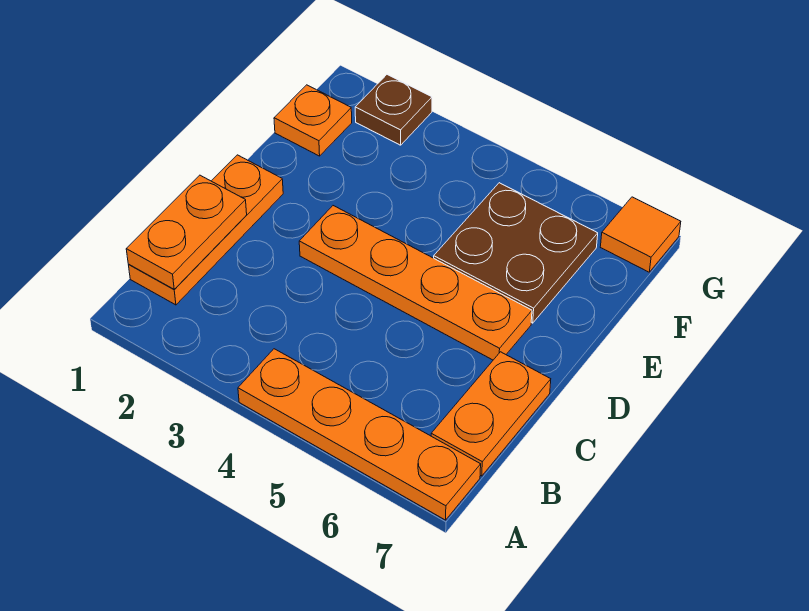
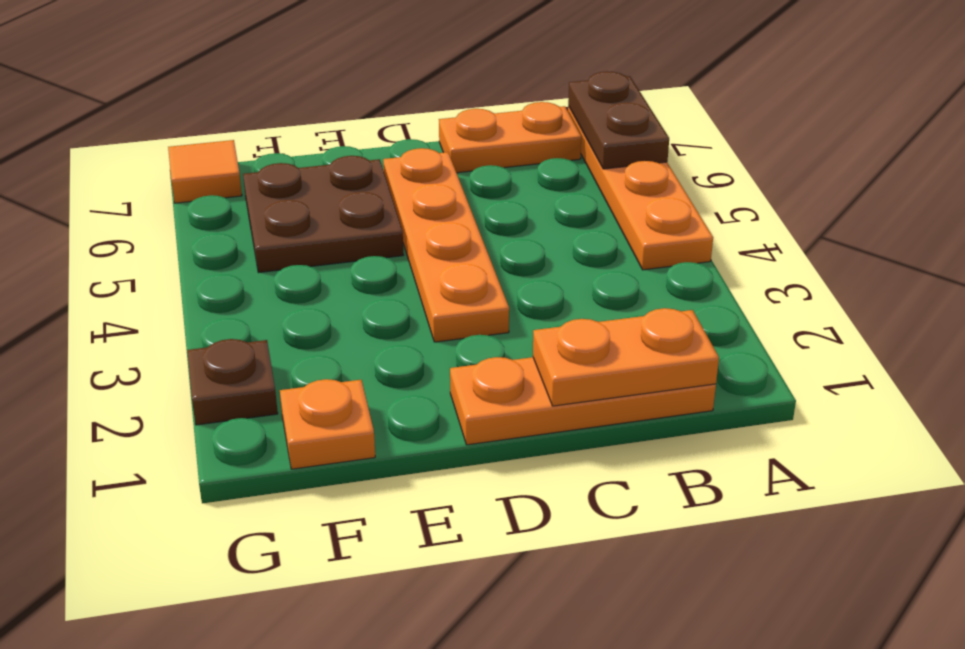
none -> brown 1x2 plate [568,71,669,169]

